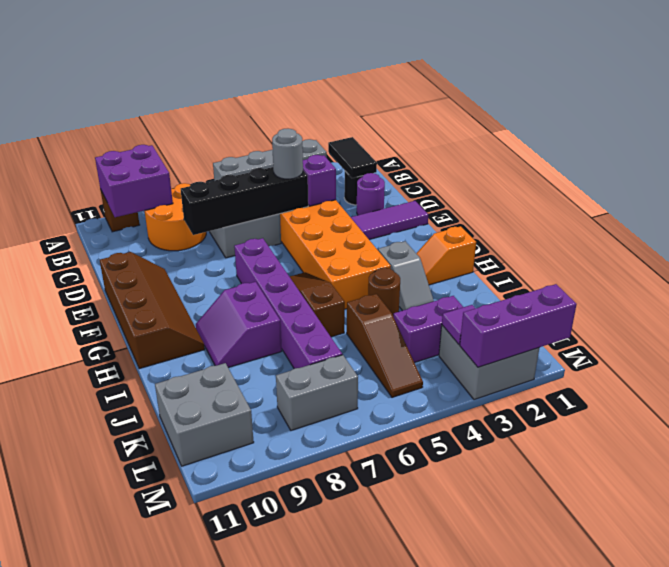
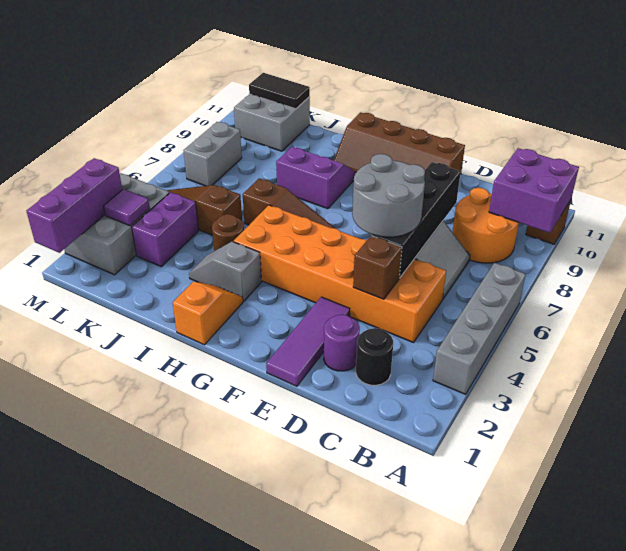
black 1x2 tile [328,137,377,178] -> black 1x2 tile moved to [249,73,310,109]
purple 1x1 brick [303,155,336,206] -> brown 1x1 brick [353,236,402,299]
grey 1x1 round brick [272,128,303,179] -> grey 2x2 round brick [352,154,425,237]
purple 1x6 brick [234,238,342,369] -> none
grey 2x2 brick [439,325,539,400] -> grey 2x3 brick [64,173,170,275]

